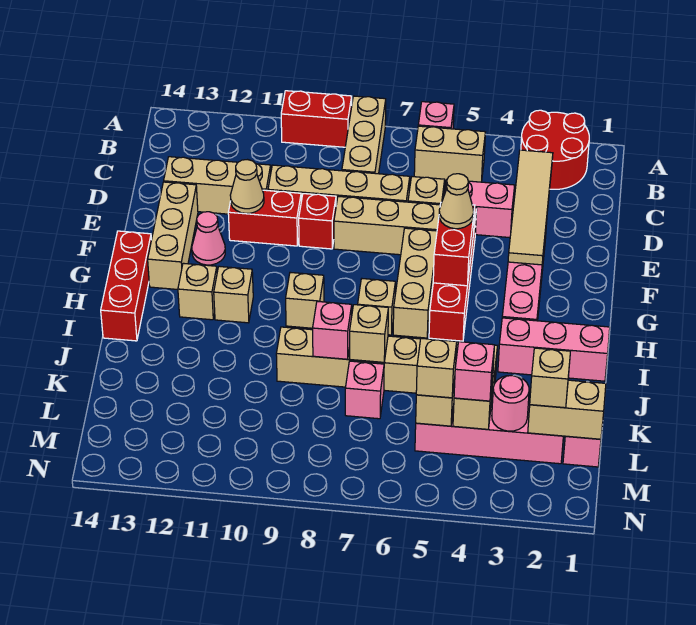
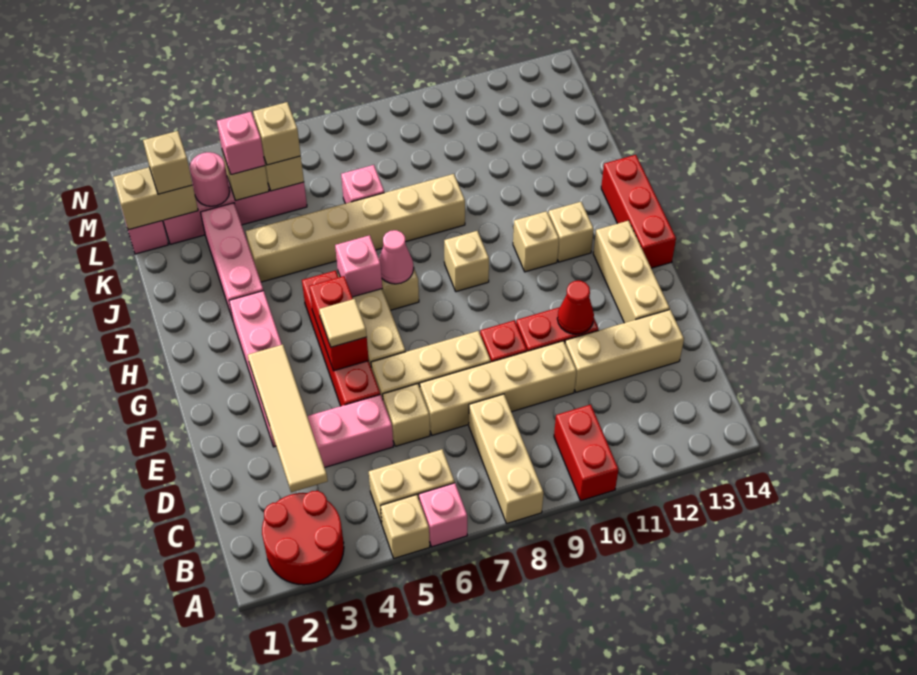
red 1x2 brick [281,91,352,147] -> red 1x2 brick turned to [554,405,619,501]
tan 1x1 cone [230,160,264,213] -> red 1x1 cone [557,281,594,334]
tan 1x1 cone [439,174,474,229] -> tan 1x1 tile [319,299,367,347]
pink 1x1 cone [192,212,225,265] -> pink 1x1 cone moved to [379,230,414,284]
pink 1x3 brick [498,318,610,381] -> pink 1x3 brick turned to [201,203,263,320]
tan 1x1 brick [350,305,388,362] -> tan 1x1 brick moved to [381,495,430,558]
pink 1x1 brick [313,301,352,359] -> pink 1x1 brick moved to [335,235,382,297]

